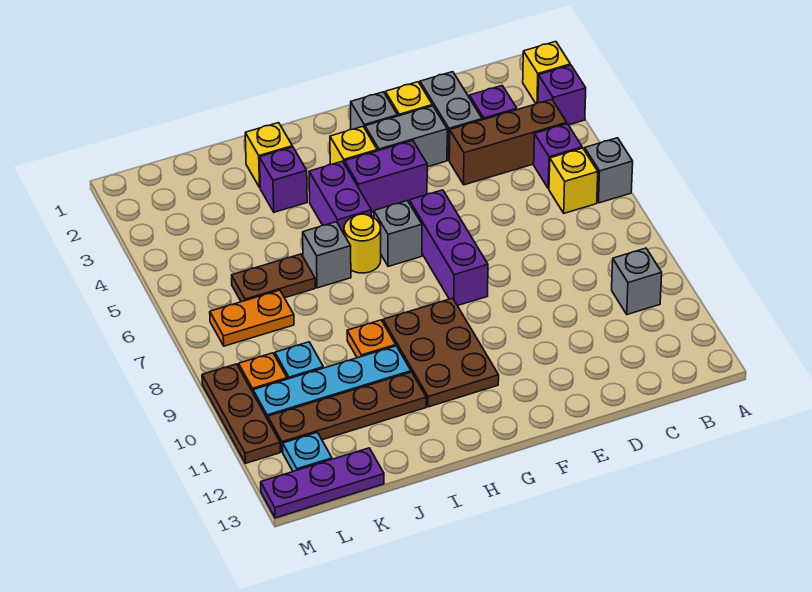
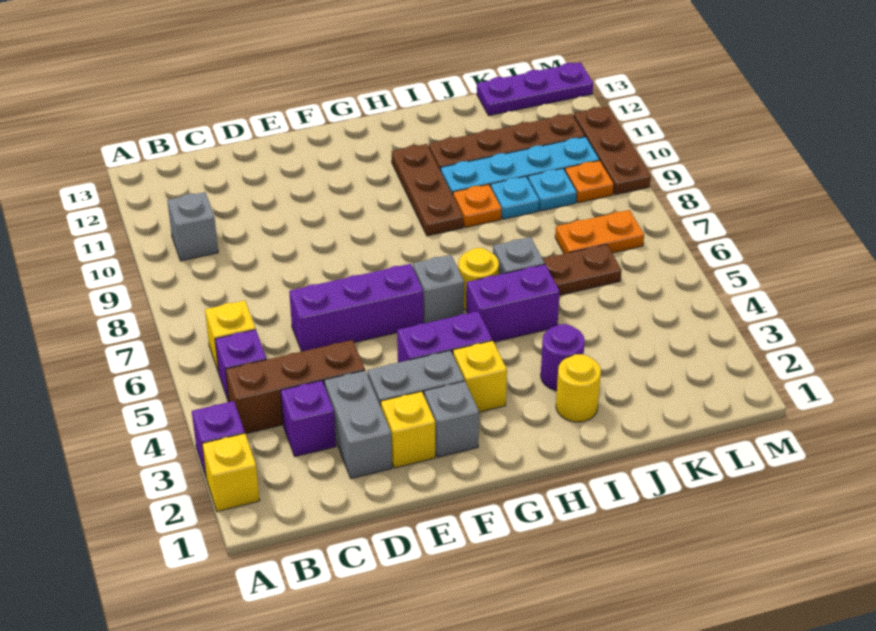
grey 1x1 brick [585,138,633,203] -> none
purple 1x3 brick [409,190,488,306] -> purple 1x3 brick turned to [289,264,423,352]
brown 2x3 plate [383,298,499,407] -> brown 1x3 plate [392,144,463,236]
purple 1x2 brick [309,161,372,233] -> purple 1x2 brick turned to [466,264,560,342]
yellow 1x1 brick [245,123,292,187] -> yellow 1x1 round brick [556,354,601,422]
purple 1x1 brick [259,147,307,212] -> purple 1x1 round brick [541,324,585,391]
cyan 1x1 plate [283,432,332,471] -> cyan 1x1 plate moved to [491,176,539,219]

